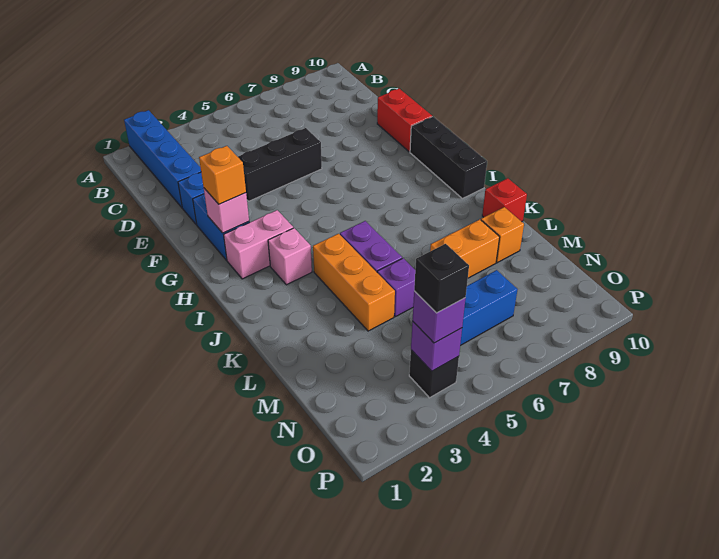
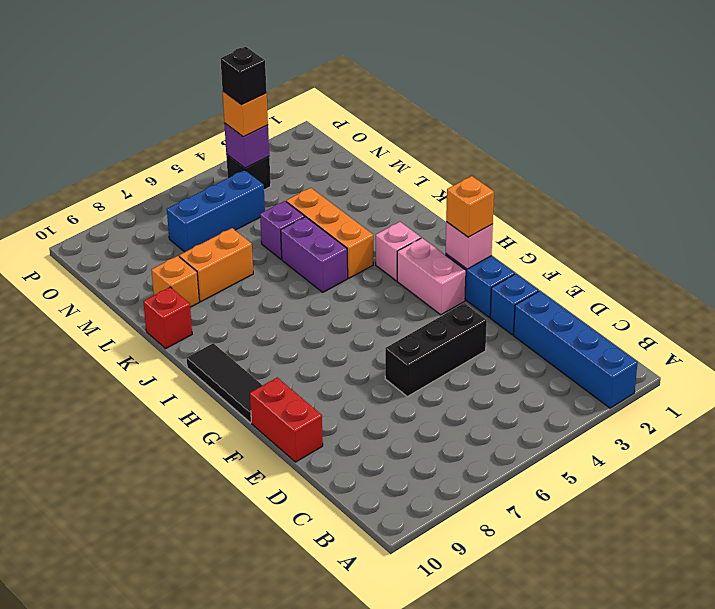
black 1x3 brick [410,116,487,198] -> black 1x3 tile [186,343,263,423]
pink 1x2 brick [224,210,293,279] -> pink 1x2 brick turned to [397,238,466,315]
purple 1x1 brick [412,291,465,343] -> orange 1x1 brick [222,91,268,137]

